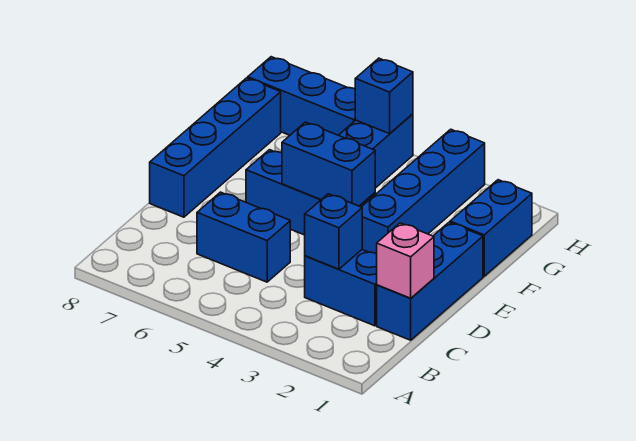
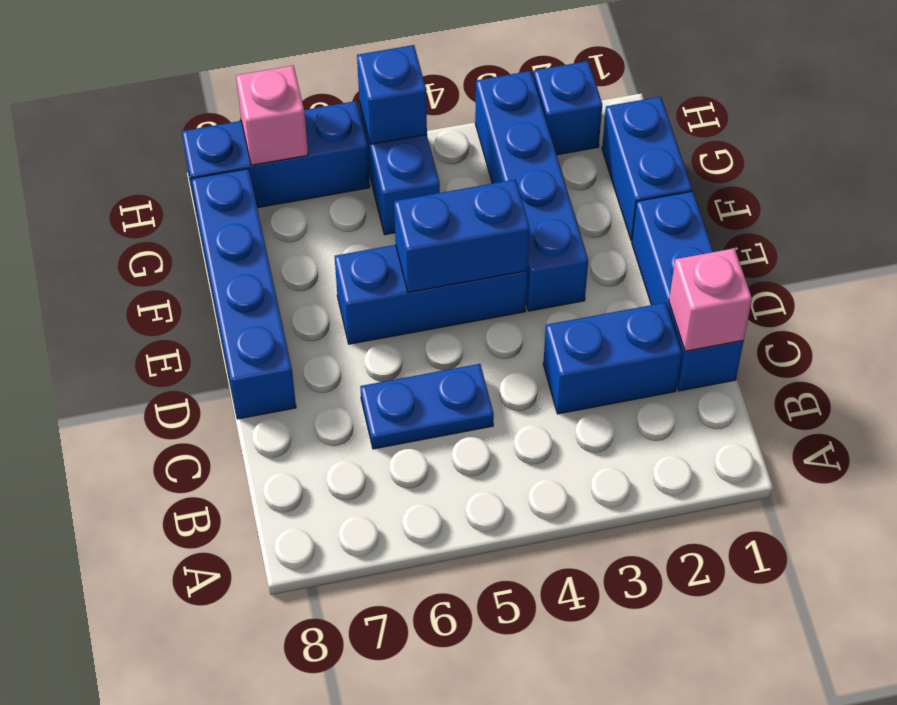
blue 1x1 brick [305,194,362,269] -> blue 1x1 brick moved to [533,61,602,155]
blue 1x2 brick [197,192,290,282] -> blue 1x2 plate [360,364,494,449]
none -> pink 1x1 brick [236,66,308,165]

